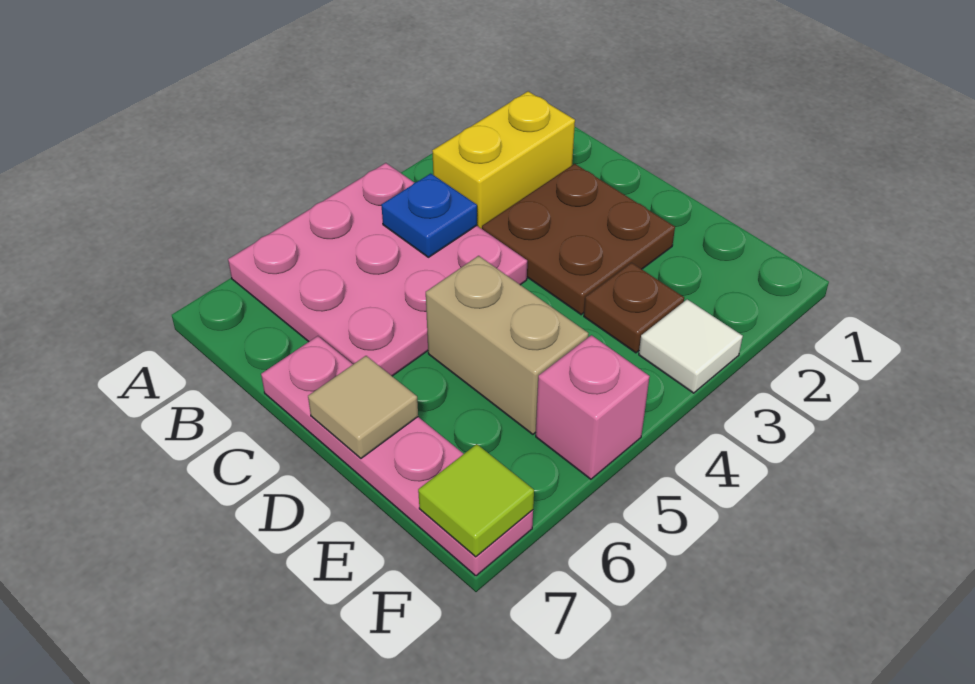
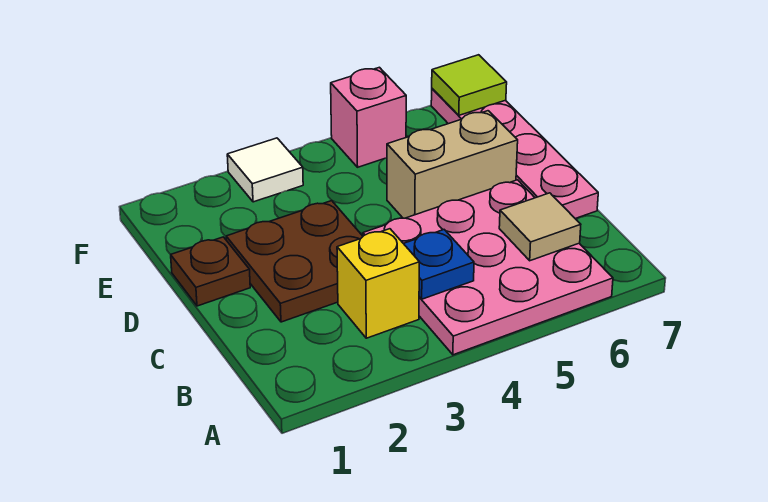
yellow 1x2 brick [432,91,575,229] -> yellow 1x1 brick [337,229,420,338]
tan 1x2 brick [426,256,588,434] -> tan 1x2 brick turned to [387,111,518,218]
tan 1x1 tile [308,356,418,458] -> tan 1x1 tile moved to [499,193,581,261]
brown 1x1 plate [584,263,684,353] -> brown 1x1 plate moved to [171,237,250,306]

